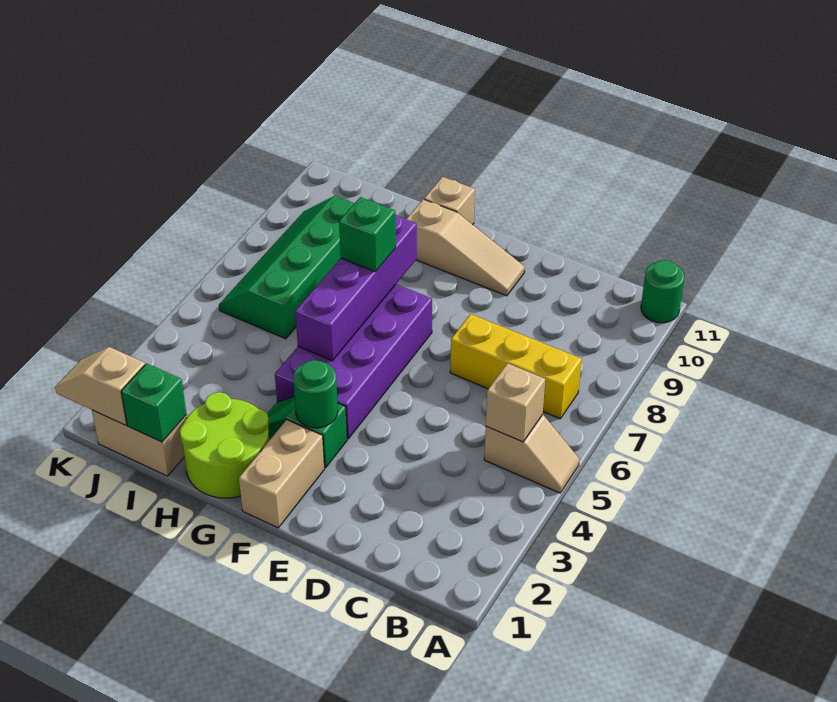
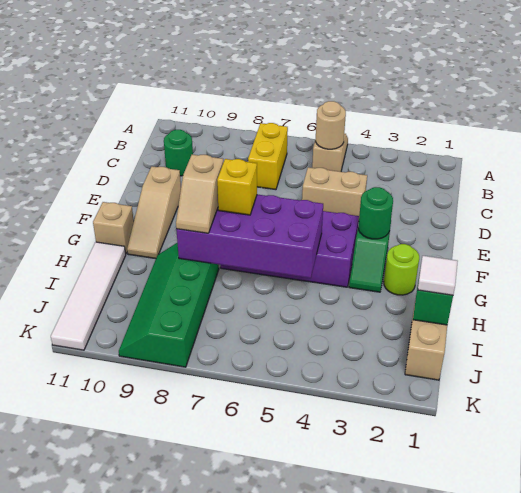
green 1x1 round brick [641,260,684,323] -> green 1x1 round brick moved to [164,130,193,176]
tan 1x1 brick [486,363,545,442] -> tan 1x1 round brick [315,101,346,149]
yellow 1x3 brick [450,314,582,419] -> yellow 1x2 brick [248,123,288,190]
tan 1x3 slope [407,199,525,296] -> tan 1x3 slope turned to [127,166,181,259]
tan 1x2 brick [239,420,325,528] -> tan 1x2 brick moved to [302,167,367,222]
lime 2x2 round brick [179,392,269,498] -> lime 1x1 round brick [384,244,419,295]
purple 1x4 brick [295,214,417,361] -> purple 2x4 brick [176,194,323,278]
green 1x1 brick [339,197,396,272] -> yellow 1x1 brick [217,159,257,215]
none -> white 1x4 tile [51,242,126,350]
none -> white 1x1 tile [418,256,458,295]
green 2x4 slope [219,196,354,339] -> green 2x4 slope turned to [119,243,219,367]
tan 1x2 slope [55,347,145,425] -> tan 1x2 slope moved to [176,155,223,233]

